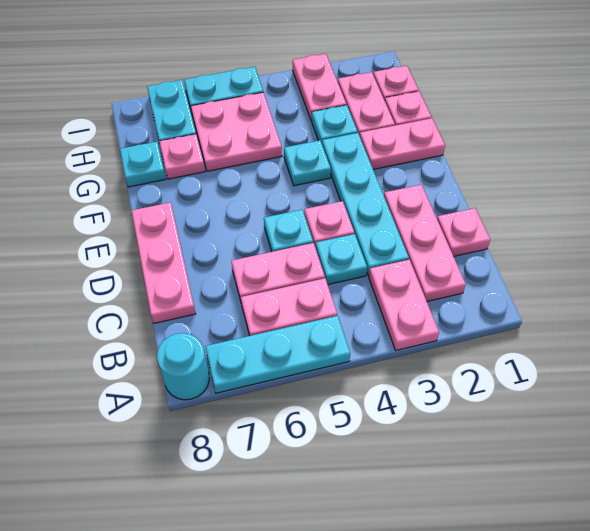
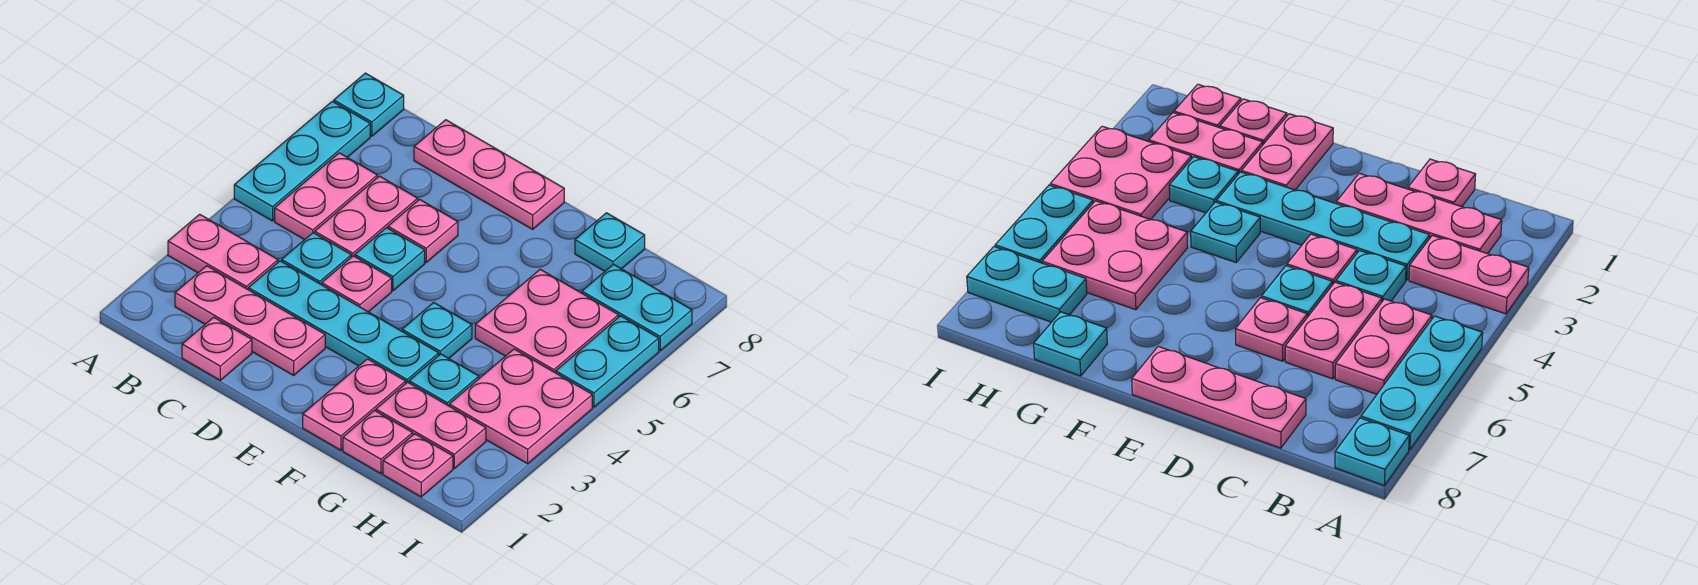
cyan 1x1 round brick [157,333,209,400] -> cyan 1x1 plate [334,73,404,136]
pink 1x1 plate [159,134,205,179] -> pink 1x1 plate moved to [388,199,458,262]
pink 1x2 plate [293,54,346,121] -> pink 2x2 plate [449,349,592,464]

